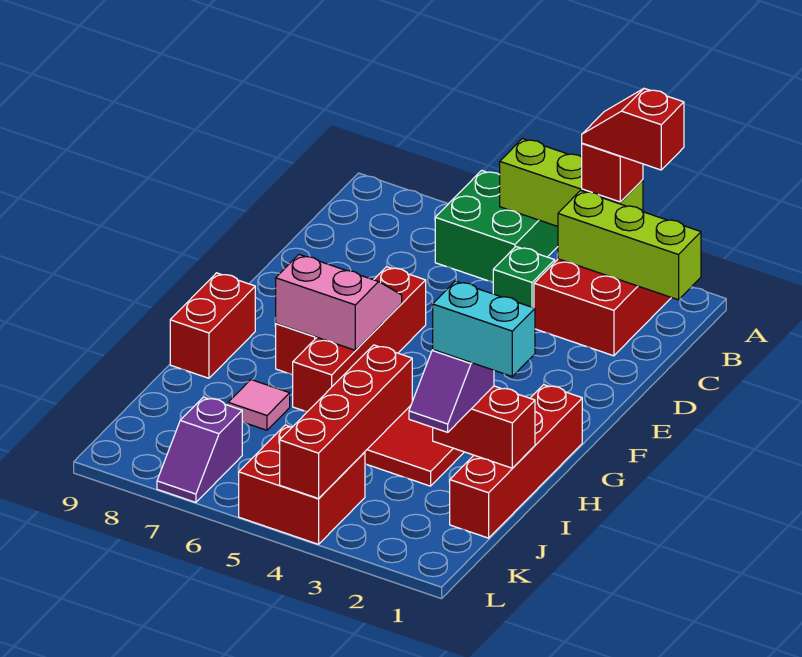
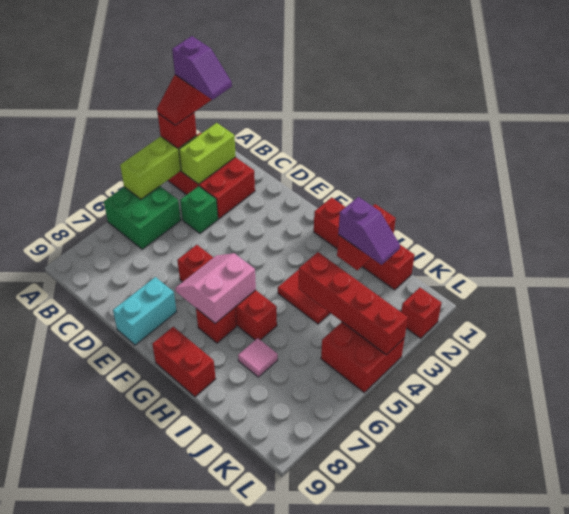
lime 1x3 brick [558,191,701,300] -> lime 1x2 brick [179,123,236,184]
cyan 1x2 brick [433,281,535,376] -> cyan 1x2 brick moved to [113,277,177,345]
purple 1x2 slope [157,397,242,502] -> purple 1x2 slope moved to [172,36,232,100]
none -> red 1x1 brick [401,288,441,338]

